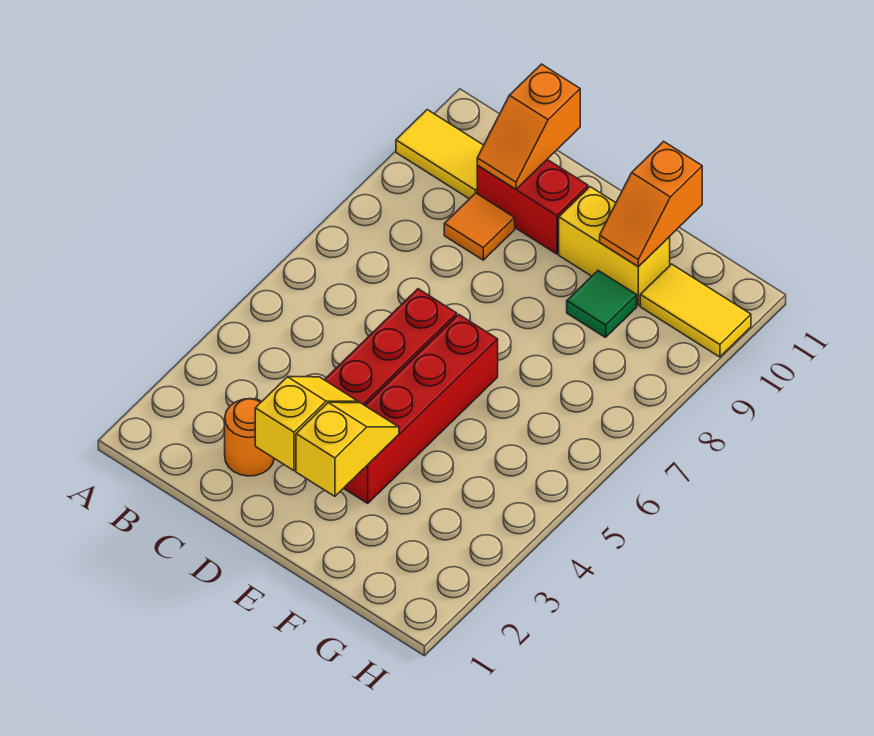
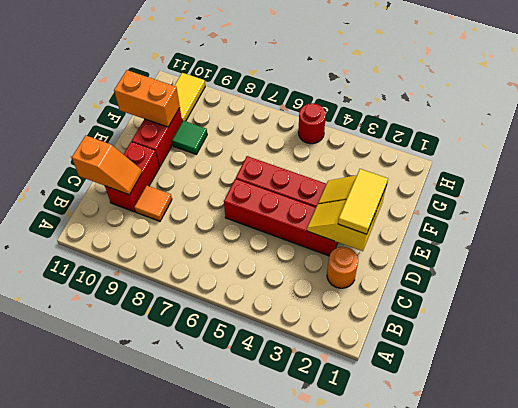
yellow 1x2 tile [396,110,484,199] -> yellow 1x2 tile moved to [338,169,388,234]
yellow 1x2 brick [559,187,670,305] -> red 1x2 brick [132,108,182,167]
orange 1x2 slope [600,141,702,267] -> orange 1x2 brick [114,70,180,127]
none -> red 1x1 round brick [298,103,326,144]

